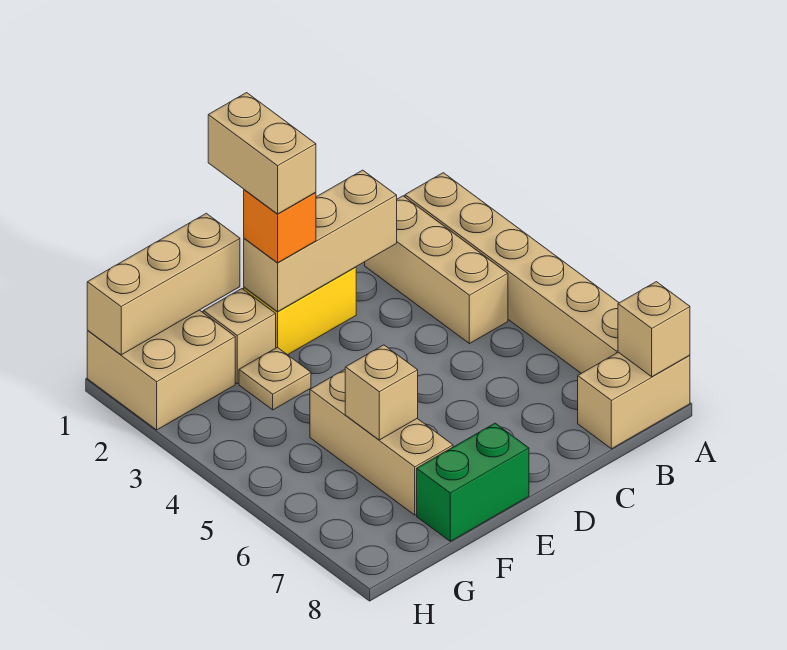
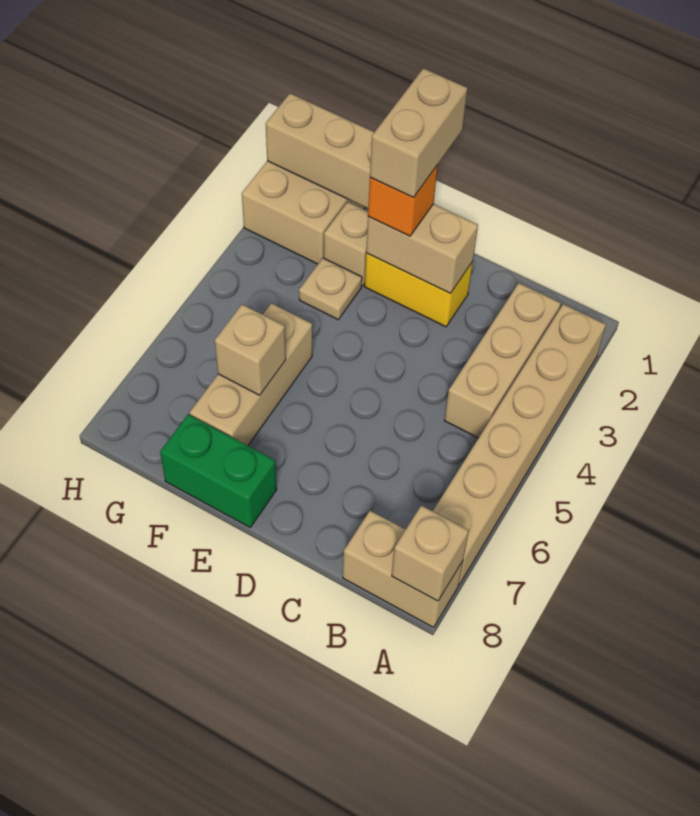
tan 1x3 brick [244,170,397,312] -> tan 1x2 brick [366,204,478,294]

